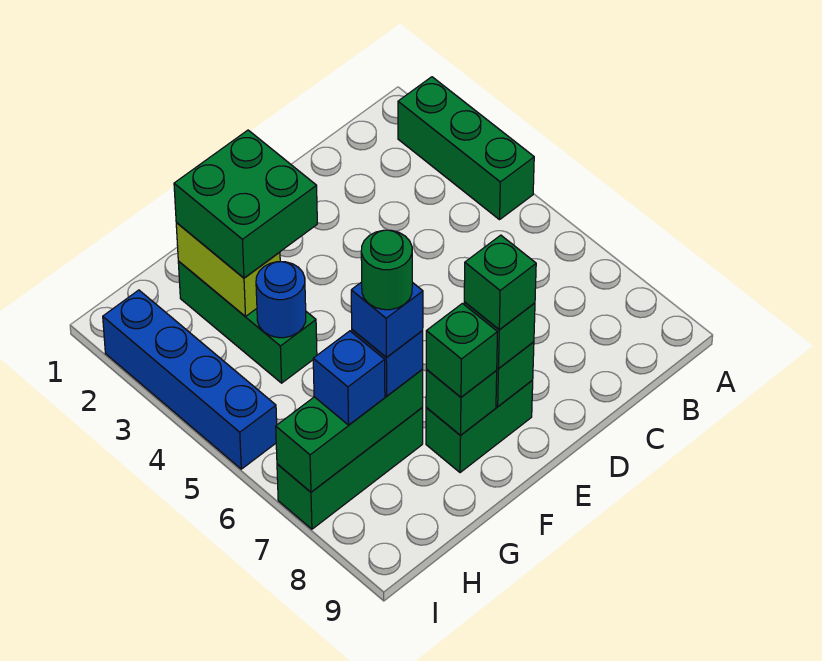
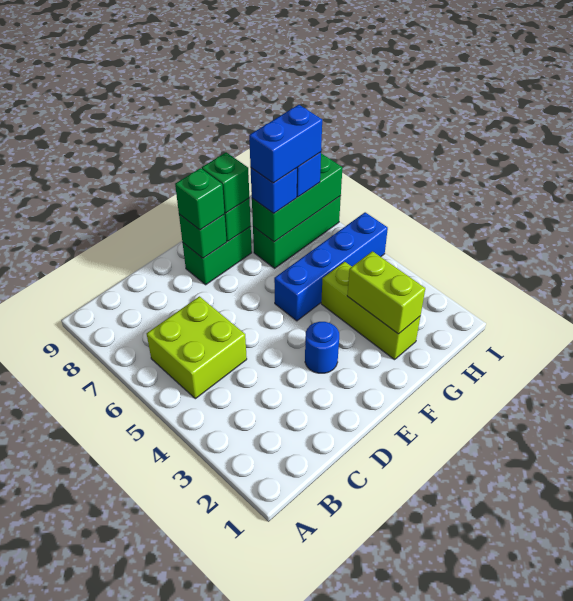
green 1x3 brick [398,77,534,220] -> none
none -> lime 2x2 brick [147,296,247,399]
green 1x1 brick [464,235,536,329] -> none
green 2x2 brick [174,130,317,278] -> none
green 1x3 brick [178,261,317,383] -> lime 1x3 brick [321,262,420,360]
blue 1x1 round brick [256,262,306,338] -> blue 1x1 round brick moved to [305,322,339,373]
blue 1x1 brick [351,282,423,358] -> blue 1x2 brick [249,105,322,183]
green 1x1 round brick [361,230,412,310] -> none
blue 1x4 brick [103,290,277,469] -> blue 1x4 brick turned to [274,212,388,321]

